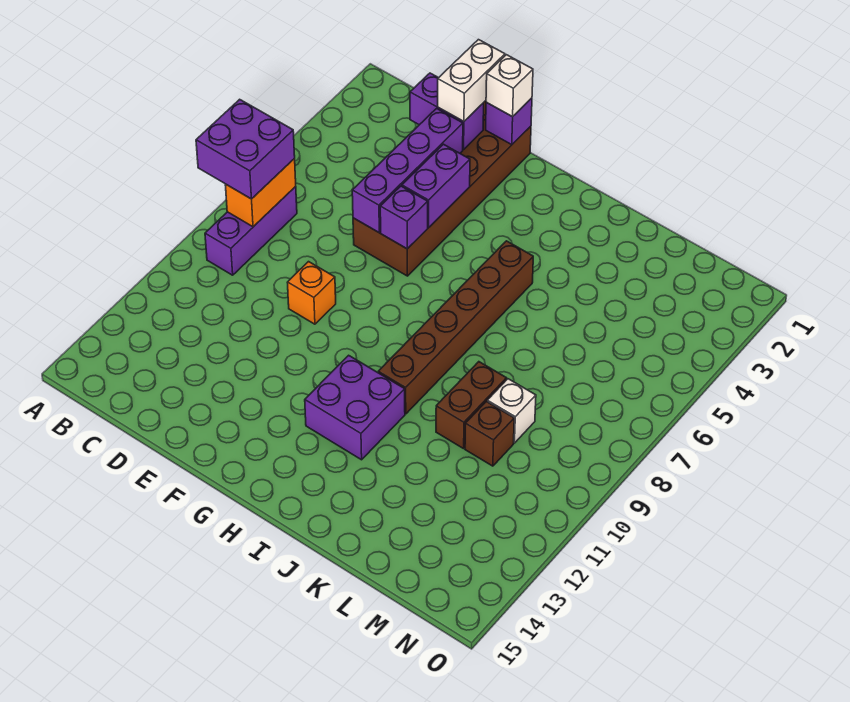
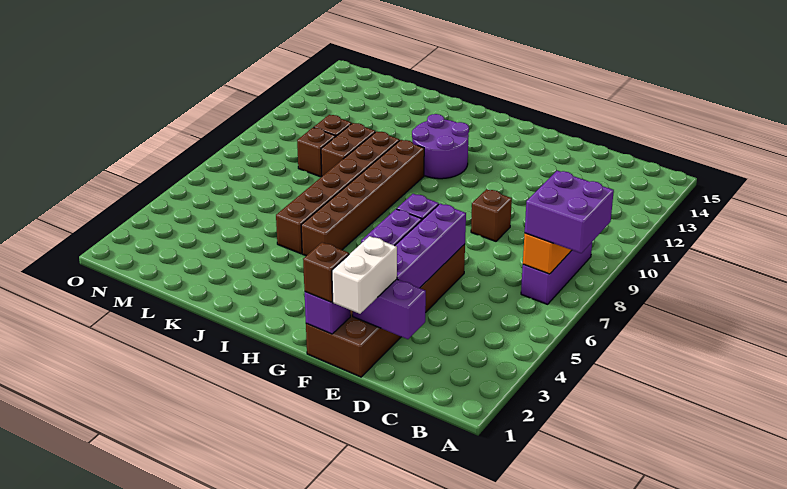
orange 1x1 brick [287,262,336,324] -> brown 1x1 brick [471,189,512,241]
white 1x1 brick [486,55,533,117] -> brown 1x1 brick [303,242,349,302]
purple 2x2 brick [305,355,405,460] -> purple 2x2 round brick [412,114,469,179]
none -> brown 1x6 brick [276,131,400,254]
white 1x1 brick [487,379,536,443] -> brown 1x1 brick [297,128,336,177]

